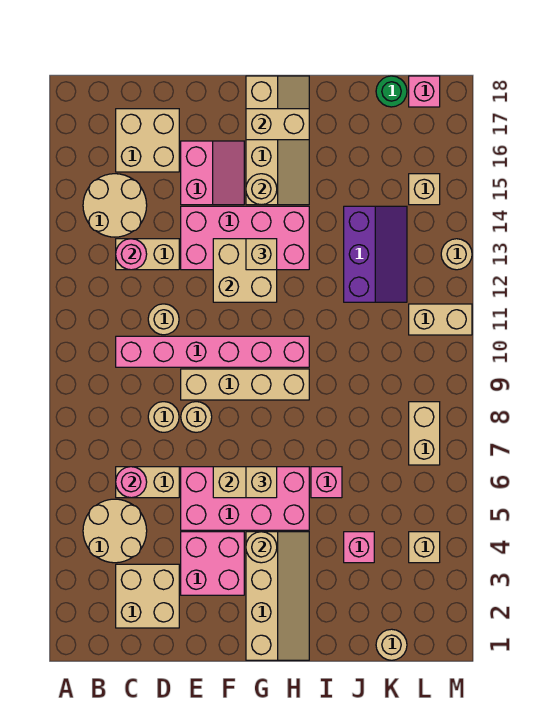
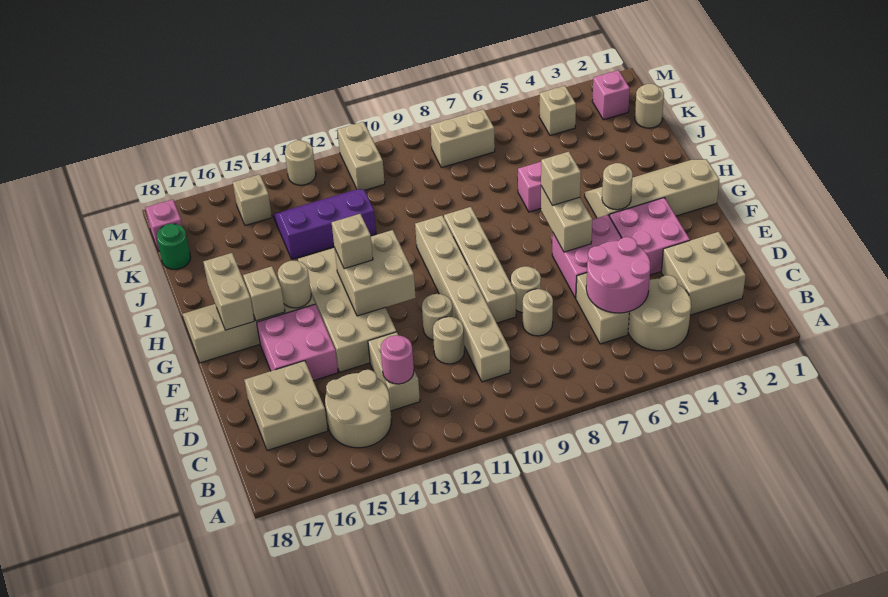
pink 1x1 round brick [116,467,147,498] -> pink 2x2 round brick [586,237,650,313]
pink 1x6 brick [116,336,309,367] -> tan 1x6 brick [415,216,510,382]
pink 2x4 brick [181,467,309,530] -> pink 2x2 brick [552,215,622,298]
none -> tan 1x1 round brick [422,294,453,340]
pink 2x4 brick [181,206,309,270] -> tan 2x4 brick [298,248,396,372]
pink 2x2 slope [181,141,244,205] -> pink 2x2 brick [257,304,338,381]
none -> tan 1x1 brick [243,266,285,321]
pink 1x1 brick [344,532,374,563] -> pink 1x1 brick moved to [592,70,630,120]

